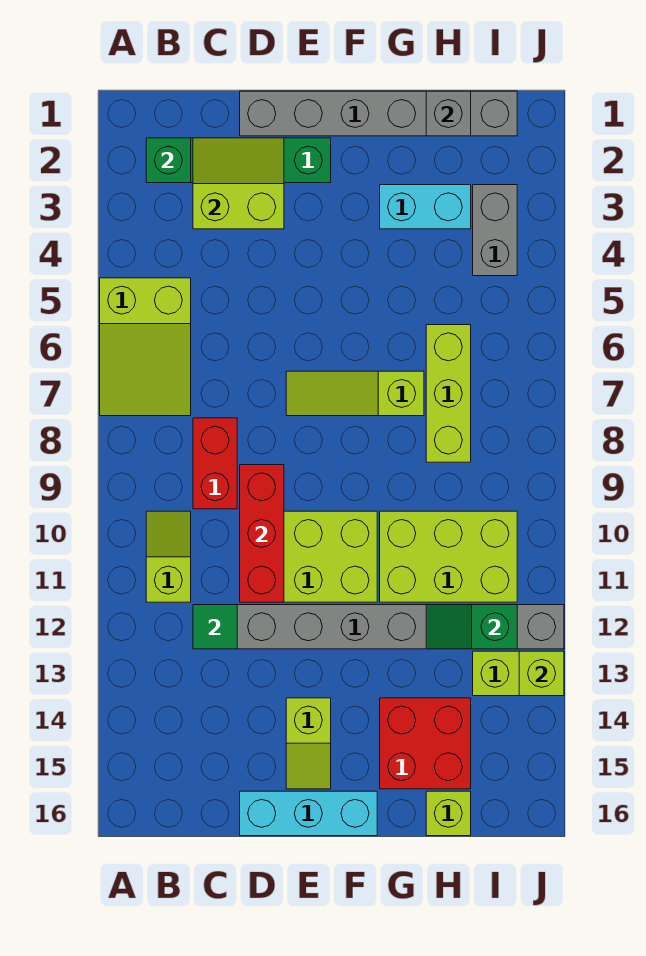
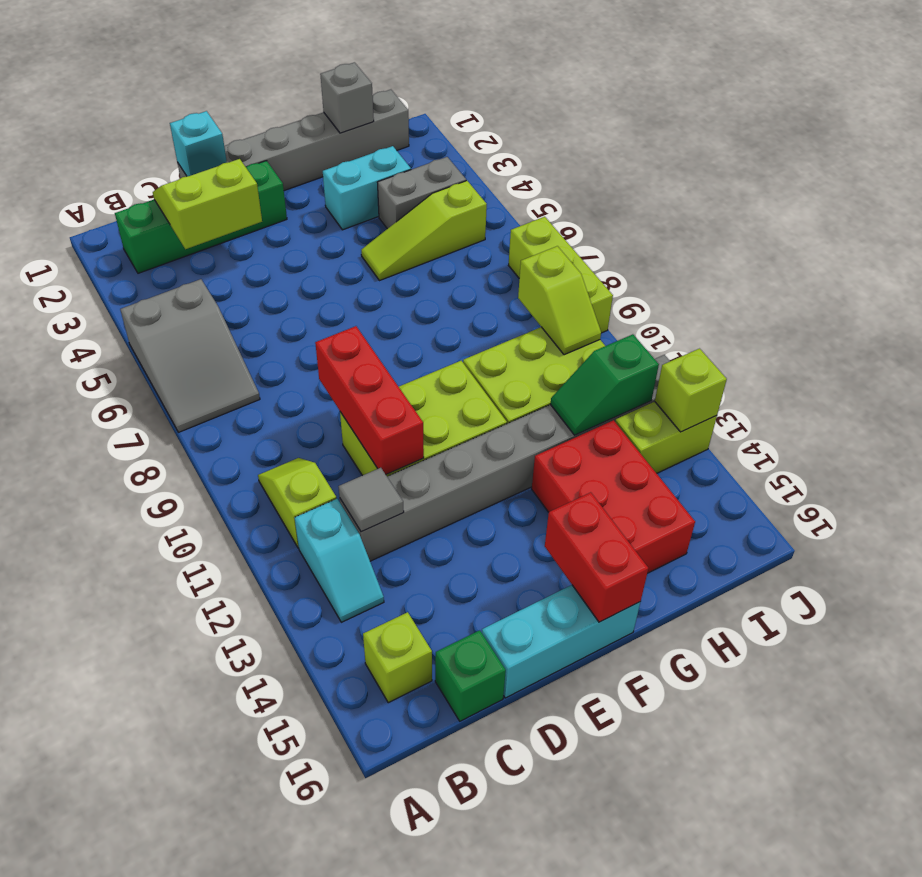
lime 2x3 slope [100,278,191,416] -> grey 2x3 slope [120,279,260,432]
green 1x1 brick [146,138,191,183] -> green 1x1 brick moved to [435,630,506,721]
none -> cyan 1x2 slope [295,499,384,622]
red 1x2 brick [193,418,237,509] -> red 1x2 brick moved to [545,492,648,622]
green 1x1 tile [193,605,237,649] -> grey 1x1 tile [339,468,404,532]
none -> cyan 1x1 brick [170,111,227,176]
lime 1x3 slope [286,371,424,416] -> lime 1x3 slope moved to [361,181,487,281]
lime 1x2 slope [286,698,331,789] -> lime 1x2 slope moved to [518,246,601,355]
red 2x2 brick [380,698,471,789] -> red 2x3 brick [532,420,695,573]
lime 1x3 brick [426,325,471,462] -> lime 1x3 brick moved to [509,217,613,333]
lime 1x1 brick [426,791,471,836] -> lime 1x1 brick moved to [363,612,432,703]
grey 1x2 brick [473,185,517,276] -> grey 1x2 brick turned to [377,157,466,229]

